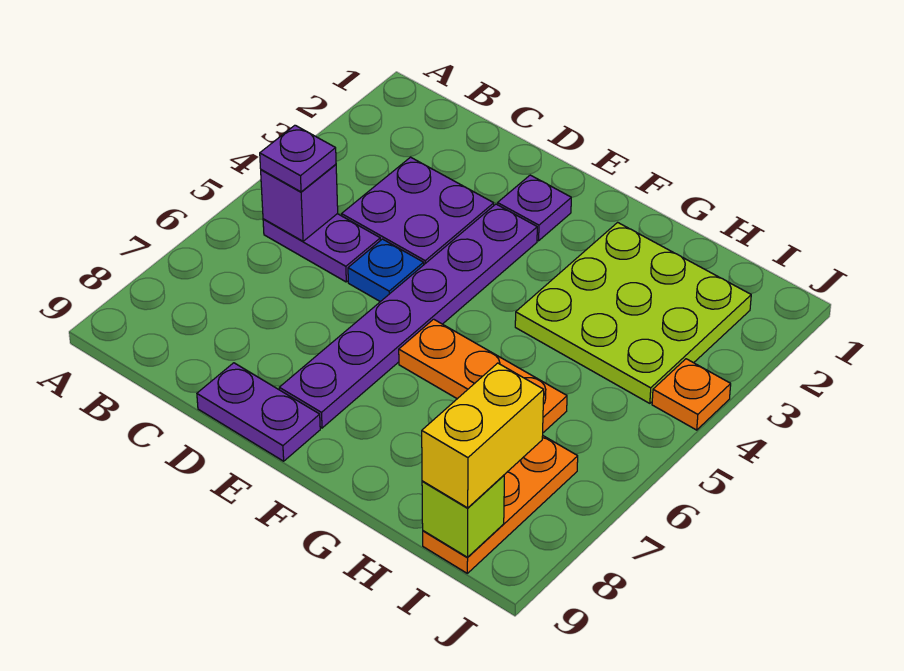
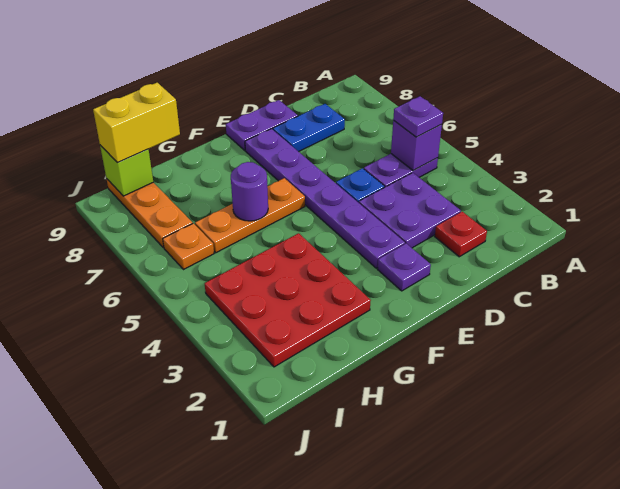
none -> red 1x1 plate [435,212,487,257]
none -> blue 1x2 plate [273,104,345,152]
lime 3x3 plate [515,222,751,403] -> red 3x3 plate [205,233,371,367]
none -> purple 1x1 round brick [231,162,268,221]
yellow 1x2 brick [422,363,544,508] -> yellow 1x2 brick turned to [93,83,180,163]
orange 1x1 plate [652,359,731,430] -> orange 1x1 plate moved to [163,223,214,270]

